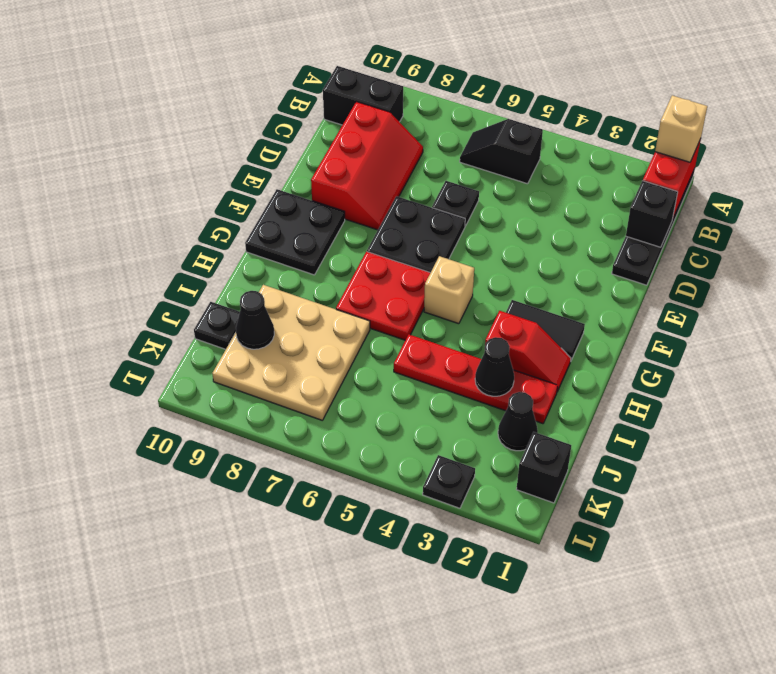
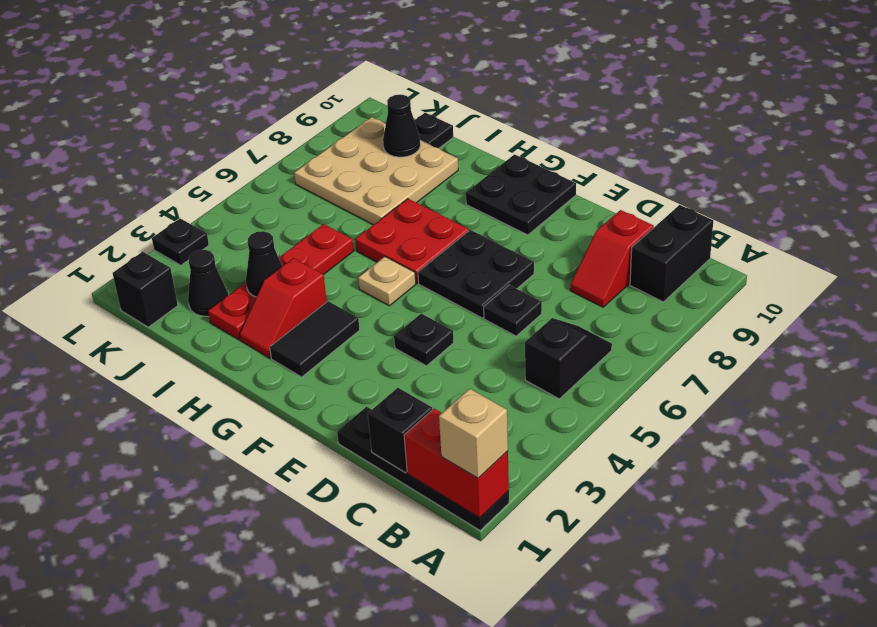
red 2x3 slope [311,102,423,230] -> red 1x2 slope [570,210,654,307]
none -> black 1x1 plate [394,314,454,366]
tan 1x1 brick [424,256,474,324] -> tan 1x1 plate [358,257,416,306]

